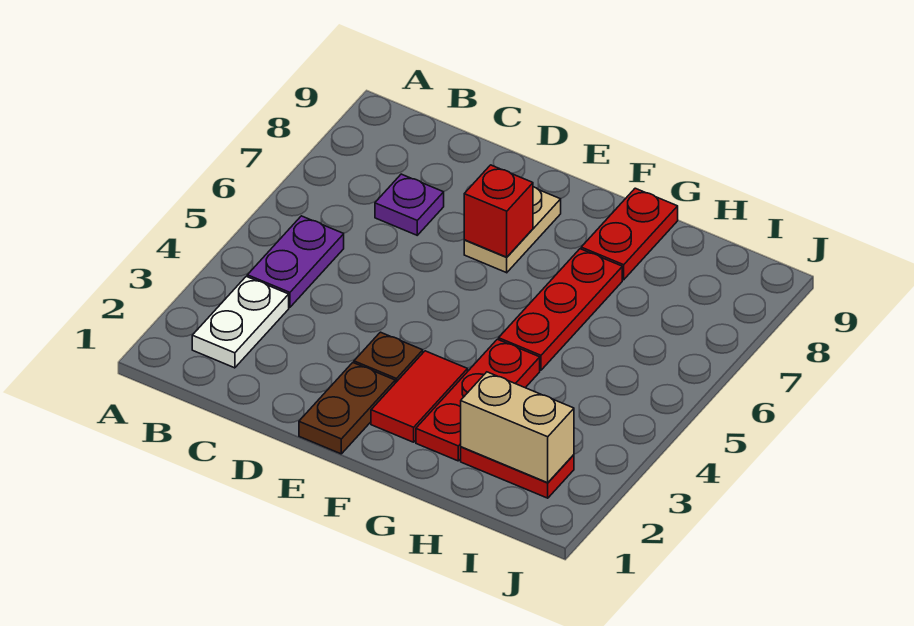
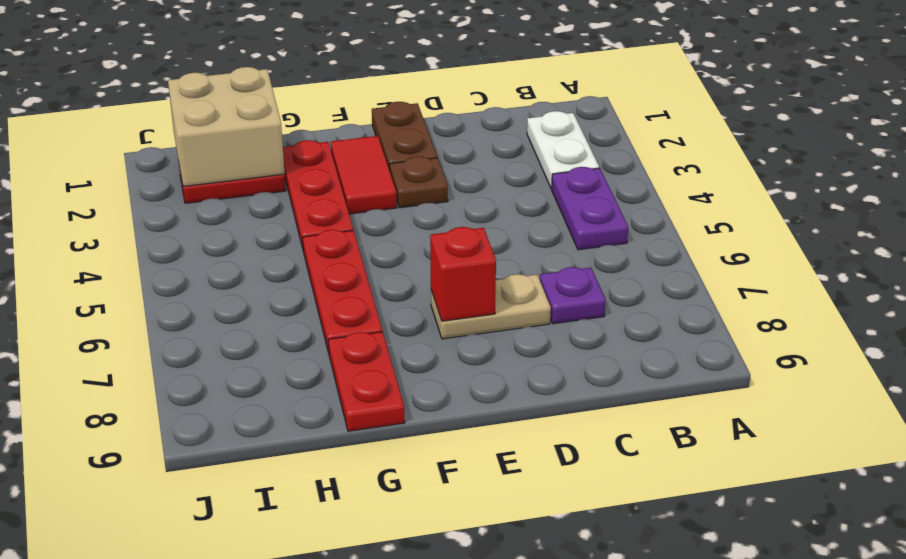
tan 1x2 plate [464,187,561,273] -> tan 1x2 plate turned to [431,274,551,339]
tan 1x2 brick [461,372,574,483] -> tan 2x2 brick [168,67,285,186]

